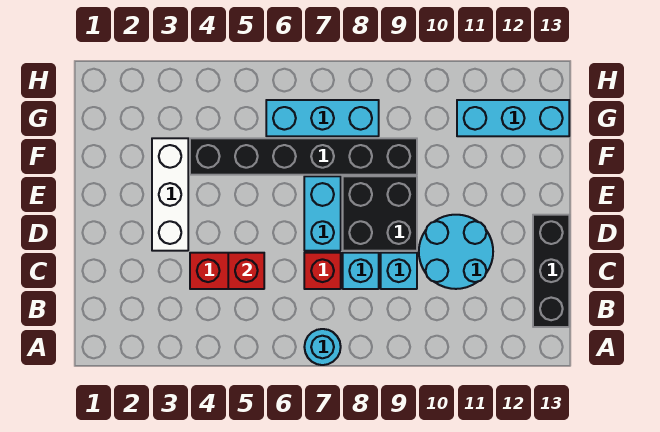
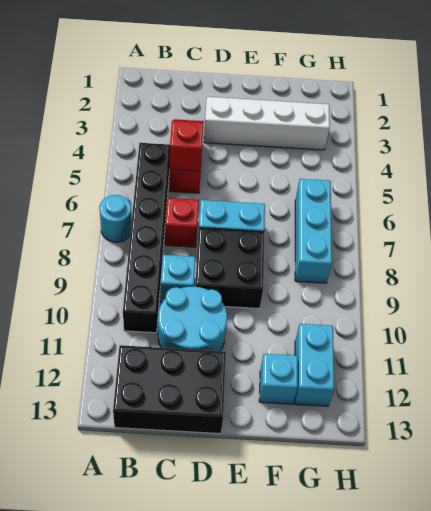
black 1x3 brick [533,215,569,327] -> black 2x3 brick [113,345,226,434]
cyan 1x1 brick [343,253,379,289] -> cyan 1x1 brick moved to [259,354,298,404]
white 1x3 brick [152,138,188,251] -> white 1x4 brick [204,97,330,150]
black 1x6 brick [190,138,417,175] -> black 1x6 brick moved to [123,143,170,333]
cyan 1x3 brick [457,100,569,136] -> cyan 1x2 brick [295,324,334,406]

